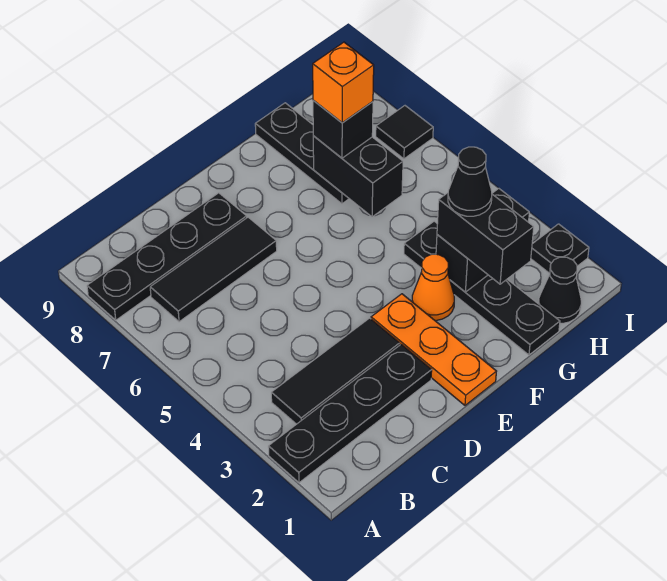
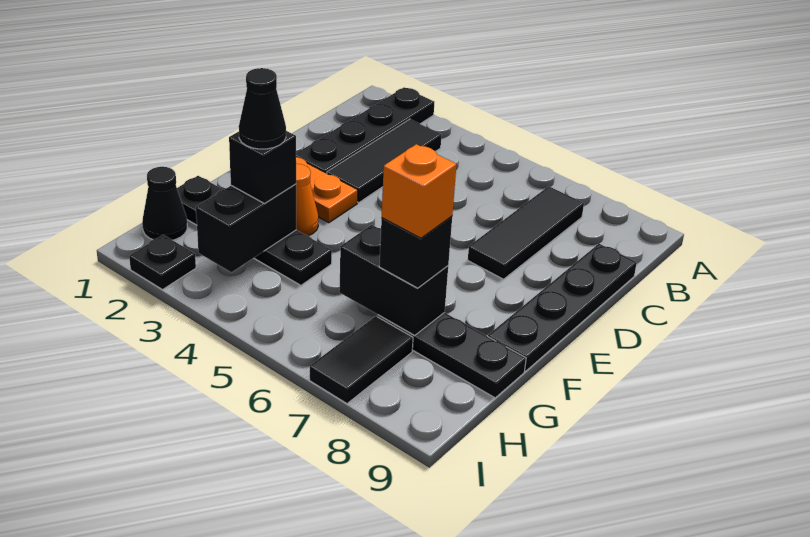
black 1x4 plate [87,193,247,320] -> black 1x4 plate moved to [488,244,637,371]
black 1x2 brick [437,193,534,284] -> black 1x1 brick [229,131,296,204]
black 1x1 tile [376,106,433,159] -> black 1x2 tile [310,316,413,404]

